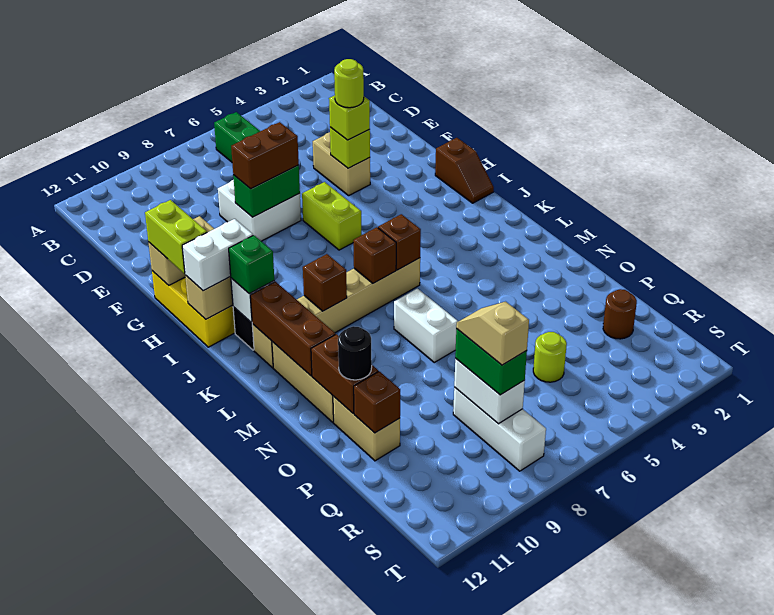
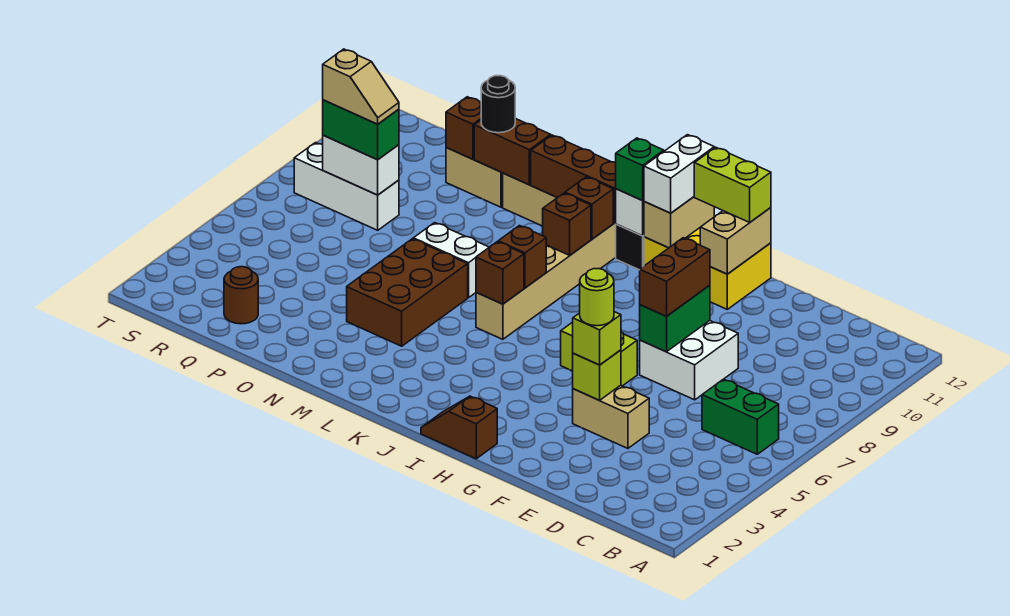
none -> brown 1x1 brick [565,177,613,239]
none -> brown 2x3 brick [347,239,468,346]
lime 1x1 round brick [533,332,567,382] -> none

